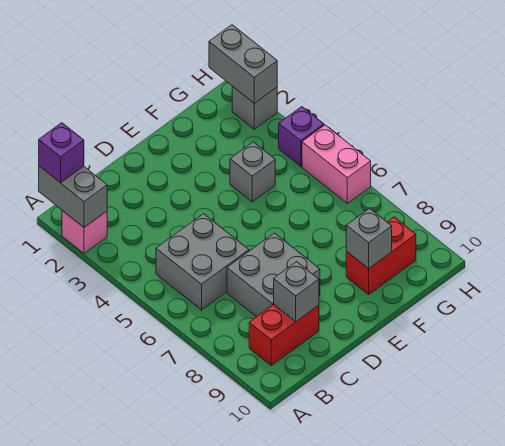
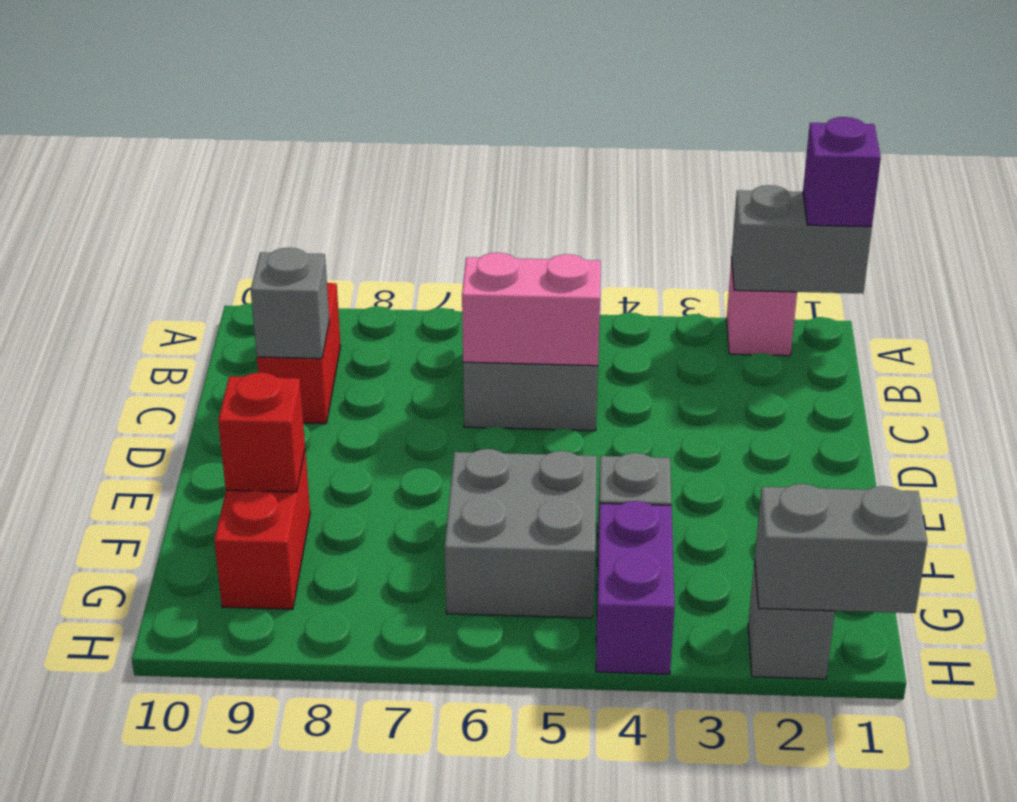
grey 2x2 brick [227,233,320,317] -> grey 2x2 brick moved to [445,449,597,618]
grey 1x1 brick [346,208,392,269] -> red 1x1 brick [218,373,305,492]
purple 1x1 brick [279,107,324,166] -> purple 1x2 brick [596,501,675,674]
pink 1x2 brick [302,125,371,204] -> pink 1x2 brick moved to [462,253,601,366]

